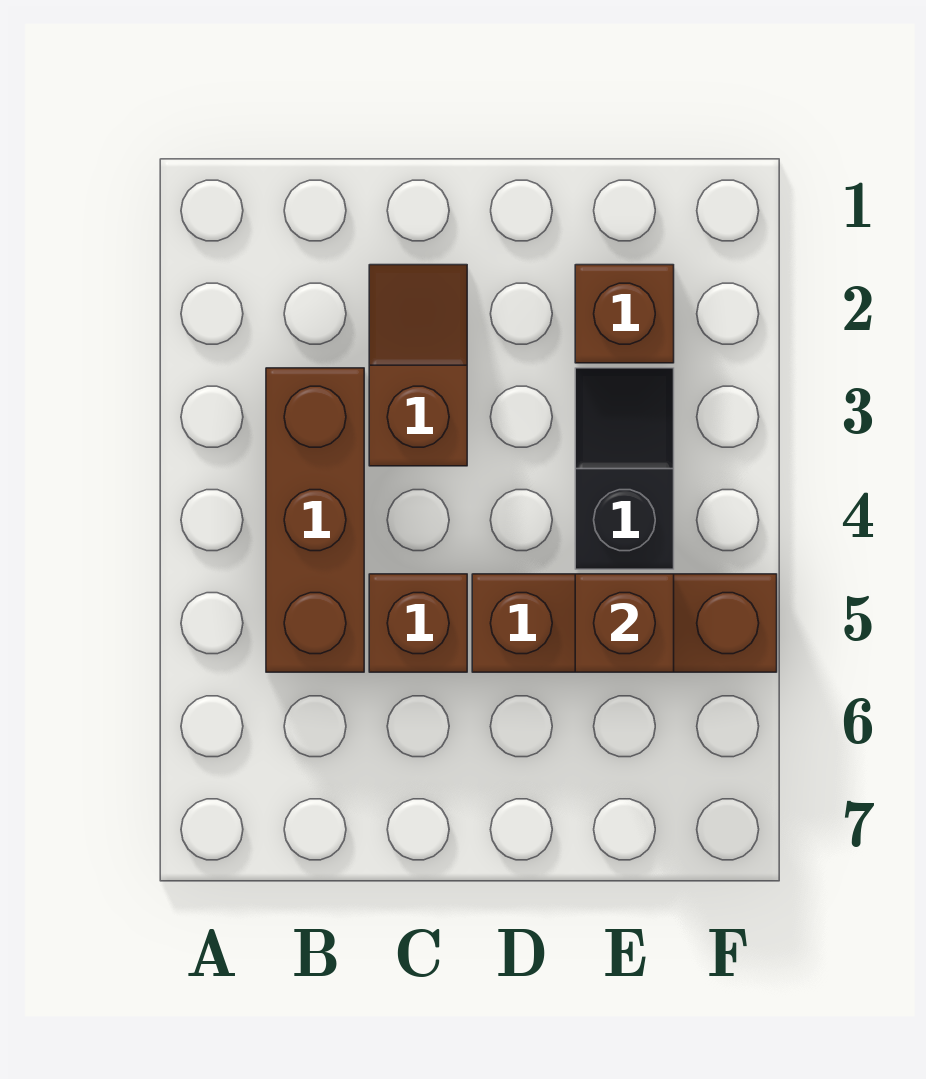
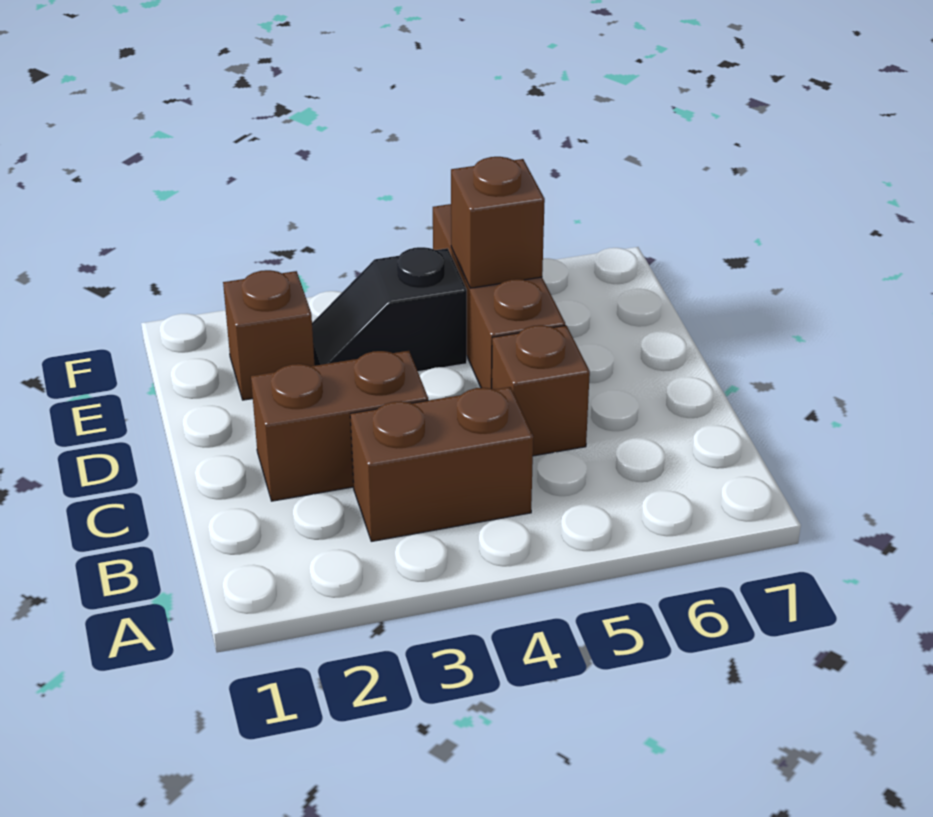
brown 1x3 brick [266,368,364,672] -> brown 1x2 brick [350,387,533,541]
brown 1x2 slope [369,265,467,466] -> brown 1x2 brick [251,351,428,501]

